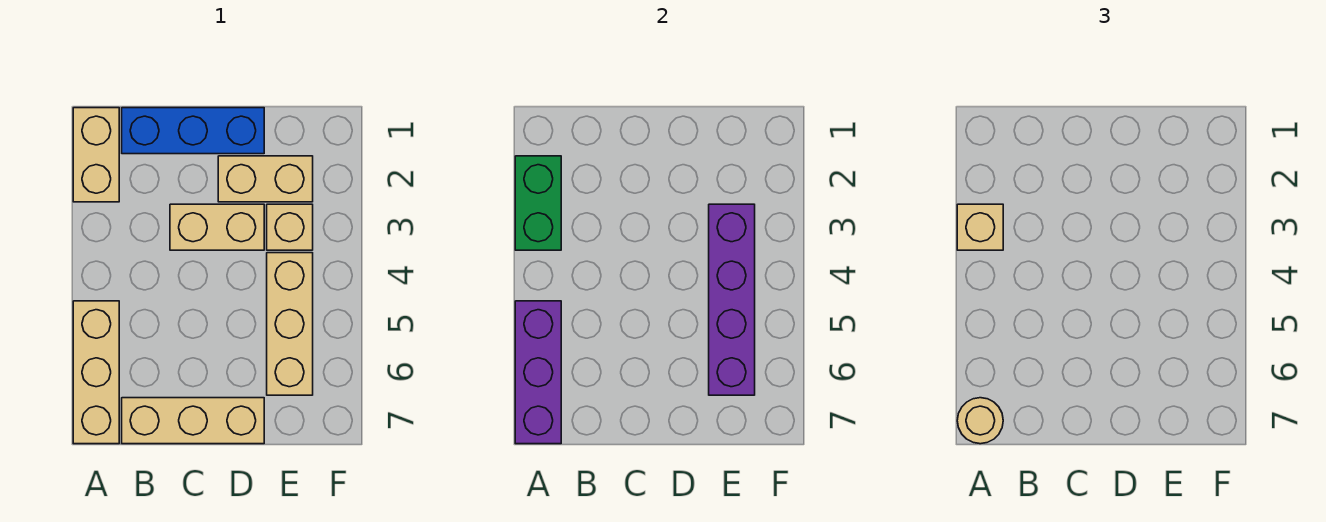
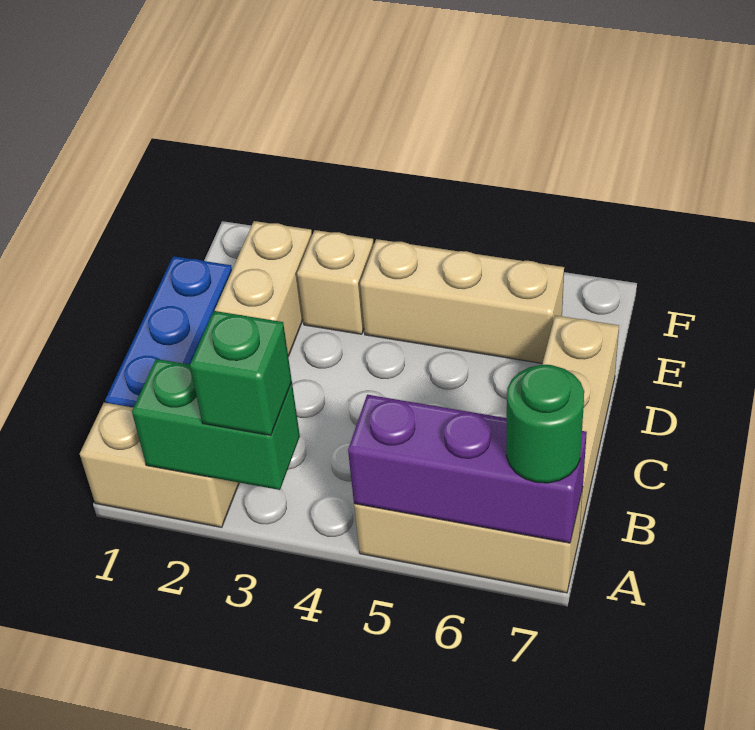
tan 1x1 brick [957,204,1003,250] -> green 1x1 brick [190,311,292,436]
tan 1x1 round brick [957,398,1003,444] -> green 1x1 round brick [506,365,584,483]
tan 1x2 brick [170,204,264,250] -> none
purple 1x4 brick [709,204,755,395] -> none

